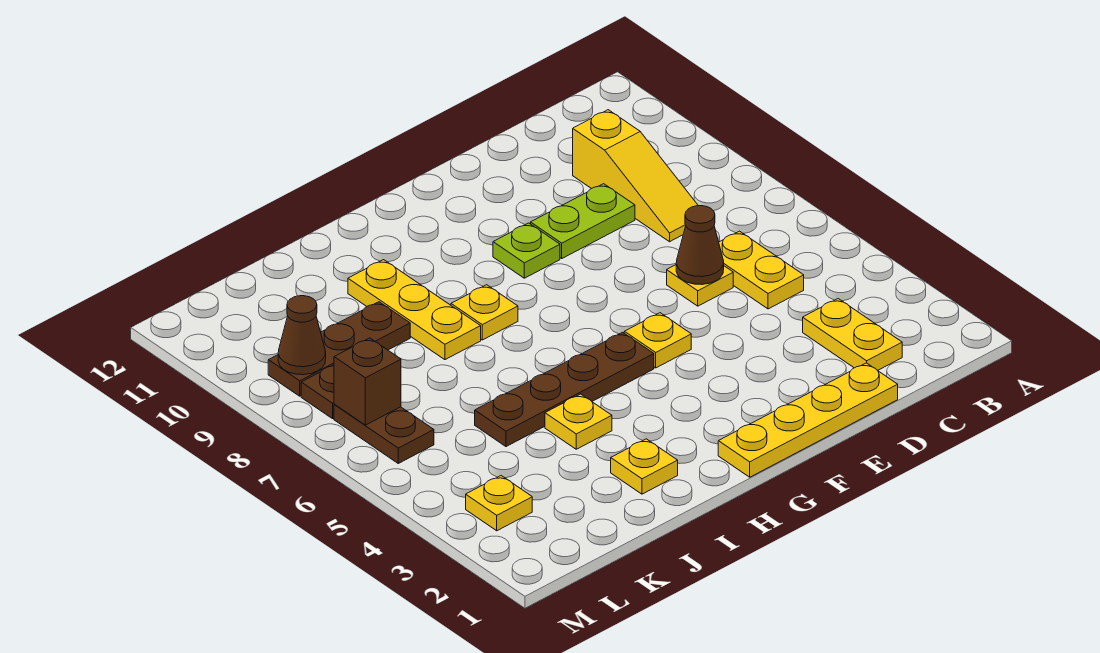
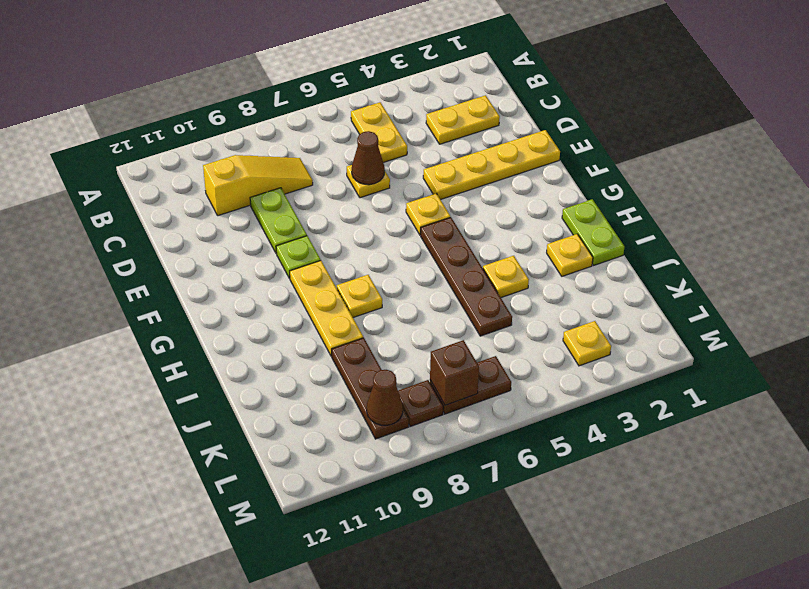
yellow 1x2 plate [719,231,804,309] -> yellow 1x2 plate turned to [351,102,407,163]
yellow 1x4 plate [718,363,898,477] -> yellow 1x4 plate turned to [423,130,560,200]
none -> lime 1x2 plate [562,199,624,265]
yellow 1x3 plate [348,260,481,360] -> yellow 1x3 plate turned to [290,261,363,356]

